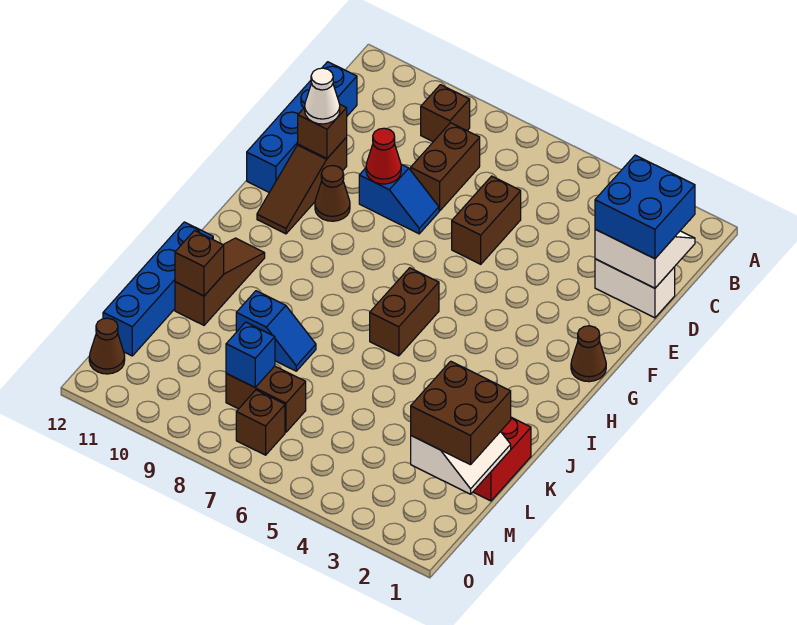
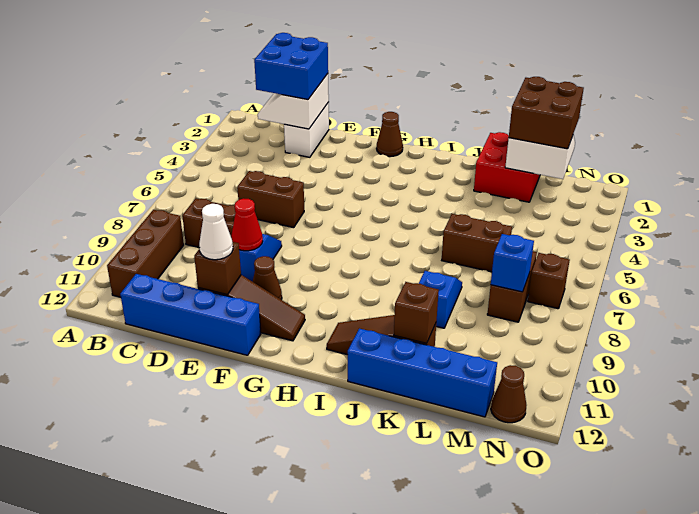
brown 1x1 brick [421,85,470,142] -> brown 1x3 brick [107,210,184,297]
brown 1x2 brick [370,268,439,356] -> brown 1x2 brick moved to [442,214,512,272]

